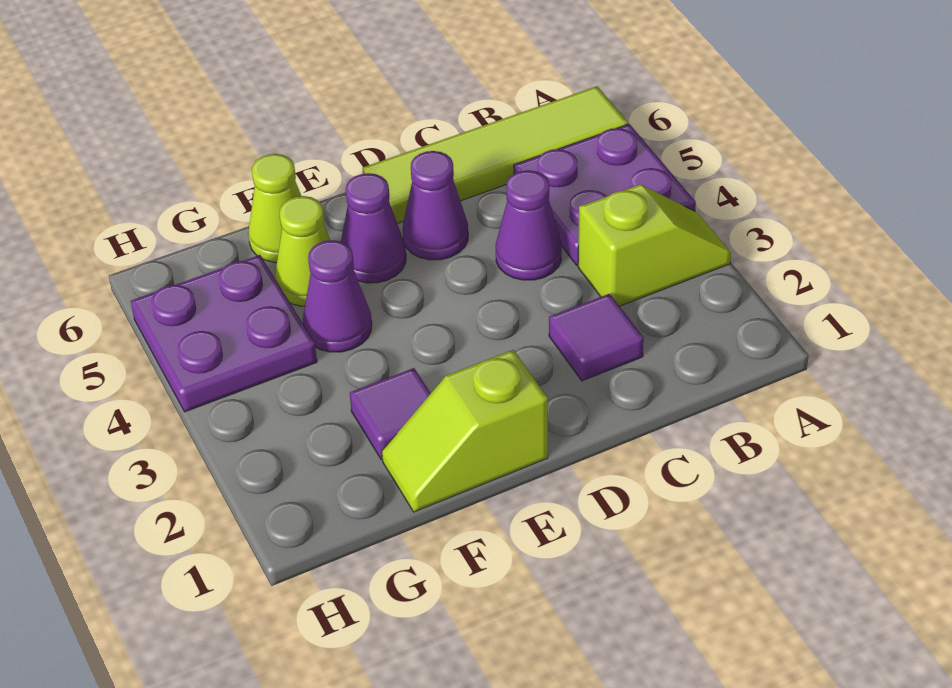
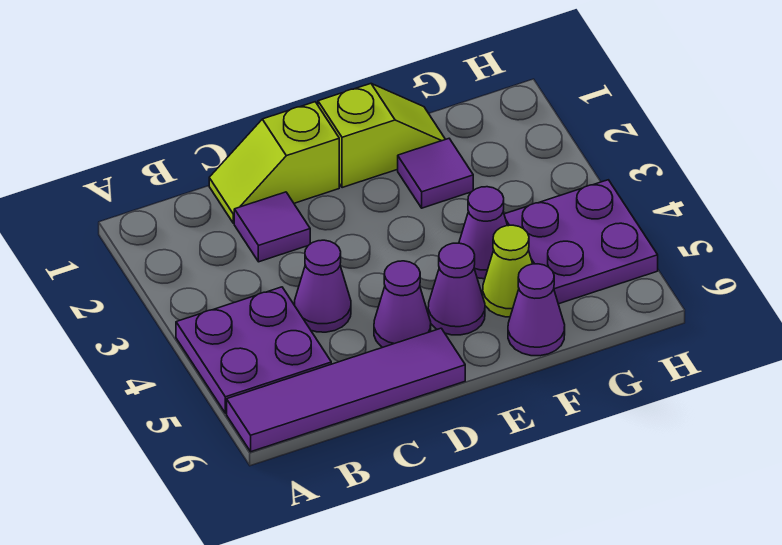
lime 1x2 slope [578,184,731,306] -> lime 1x2 slope moved to [209,102,339,223]
lime 1x4 tile [362,86,628,224] -> purple 1x4 tile [227,328,465,452]
lime 1x1 cone [248,154,301,263] -> purple 1x1 cone [508,264,565,356]

